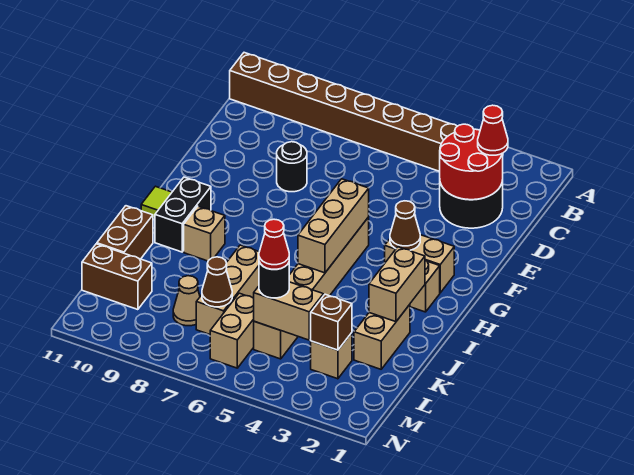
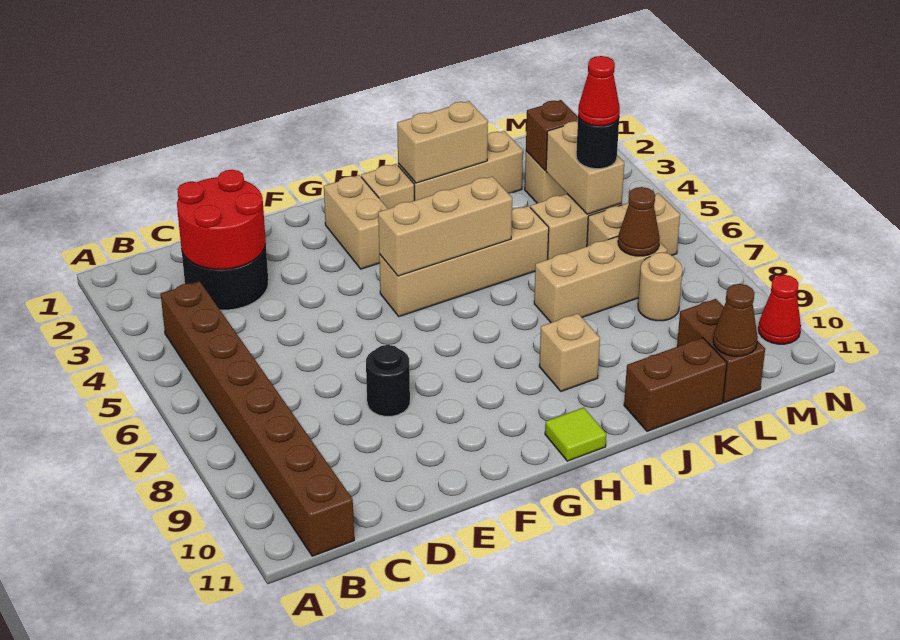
red 1x1 cone [478,105,508,155] -> red 1x1 cone moved to [758,275,801,344]
brown 1x1 cone [390,201,420,250] -> brown 1x1 cone moved to [713,284,758,356]
black 1x2 brick [155,177,211,252] -> none
tan 1x2 brick [354,305,410,369] -> tan 1x3 brick [398,131,523,201]
tan 1x1 cone [173,276,200,326] -> tan 1x1 round brick [638,252,683,321]

